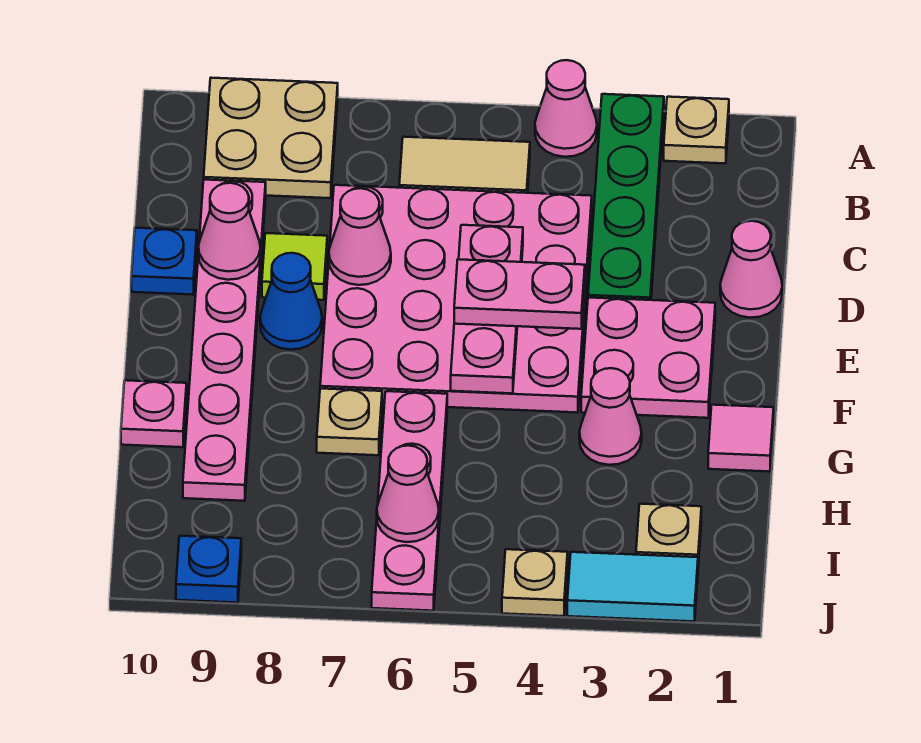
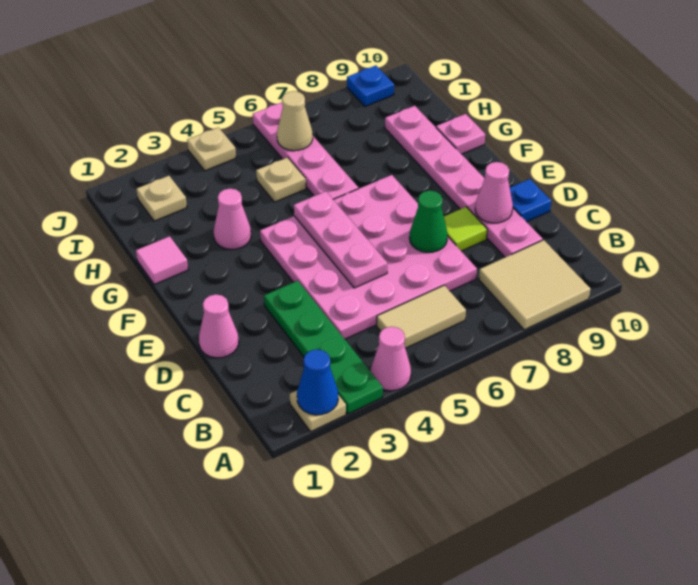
tan 2x2 plate [204,78,338,198] -> tan 2x2 tile [479,240,590,330]
pink 1x1 cone [329,188,391,285] -> green 1x1 cone [409,191,448,252]
pink 2x2 plate [581,298,715,418] -> none
pink 1x2 plate [454,259,585,329] -> none
blue 1x1 cone [260,253,322,350] -> blue 1x1 cone moved to [297,349,338,415]
tan 1x1 plate [317,389,382,455] -> tan 1x1 plate moved to [256,157,306,202]
pink 1x1 cone [377,446,439,542] -> tan 1x1 cone [277,91,313,151]
cyan 1x2 tile [567,552,698,621] -> none

